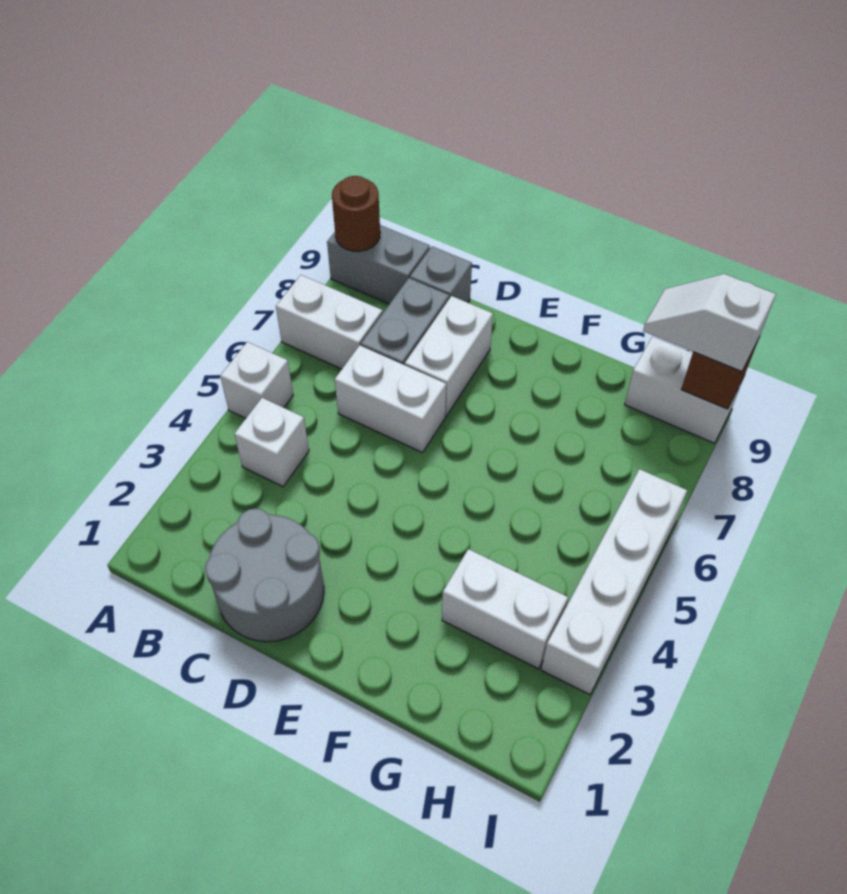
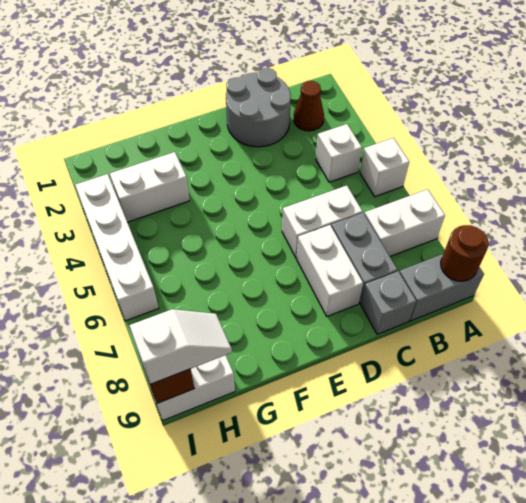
none -> brown 1x1 cone [294,81,324,131]

